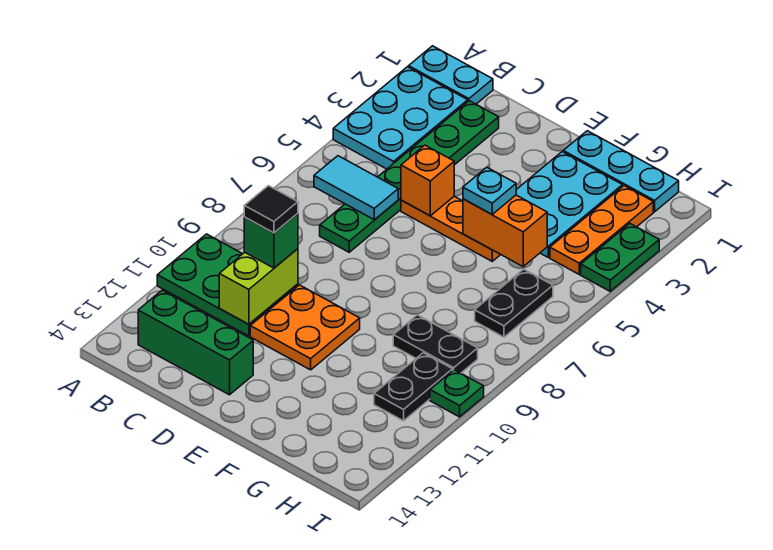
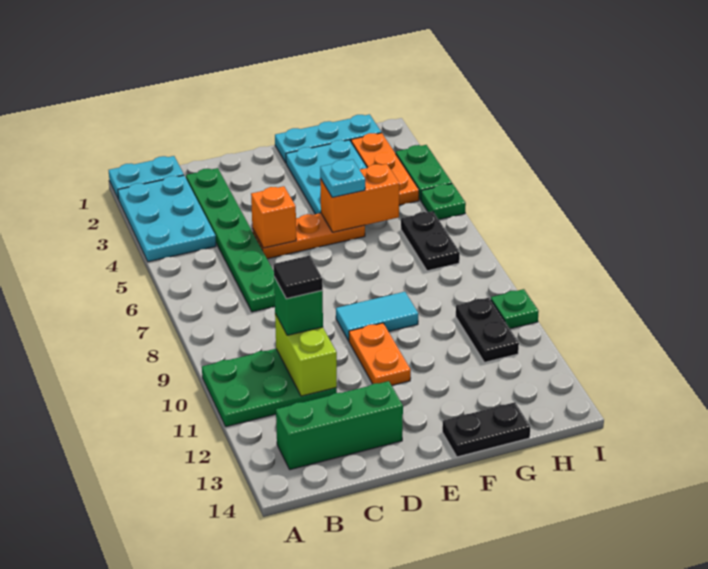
cyan 1x2 tile [314,156,398,220] -> cyan 1x2 tile moved to [336,292,418,341]
orange 2x2 plate [250,285,360,370] -> orange 1x2 plate [349,323,411,385]
black 1x2 plate [393,315,478,373] -> black 1x2 plate moved to [442,402,530,457]
none -> green 1x1 plate [421,184,466,220]

